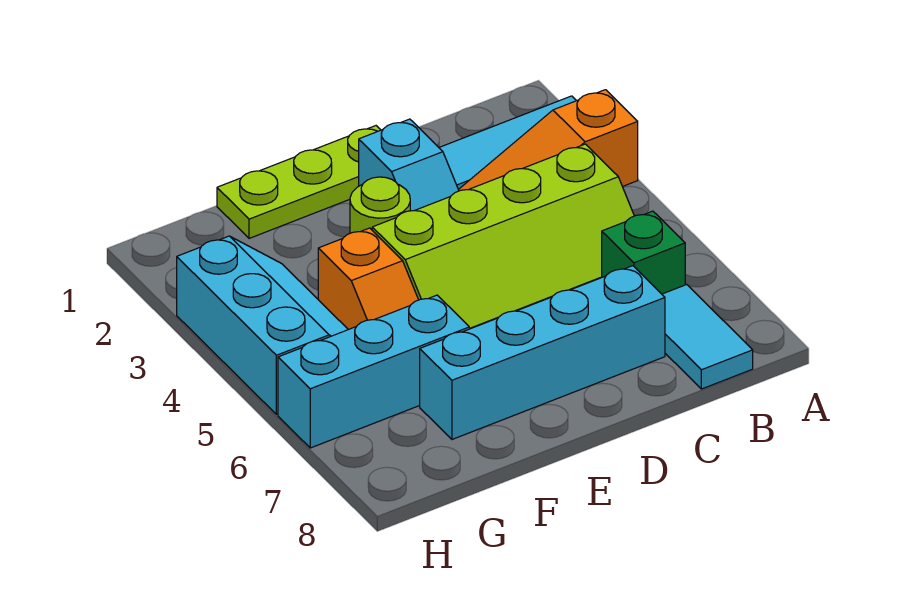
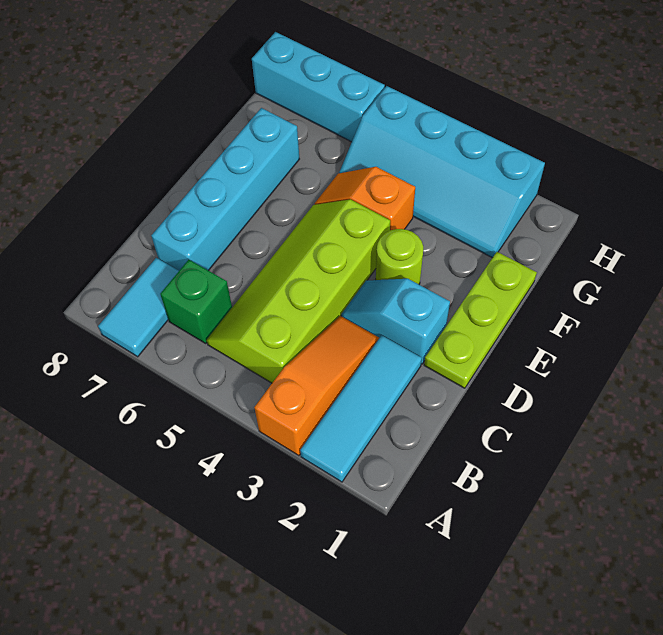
cyan 1x2 tile [662,285,753,389] -> cyan 1x2 tile turned to [98,258,179,357]
cyan 1x3 brick [278,295,469,448] -> cyan 1x3 brick turned to [252,32,385,142]
cyan 2x3 slope [177,236,348,414] -> cyan 2x4 slope [339,86,545,258]

